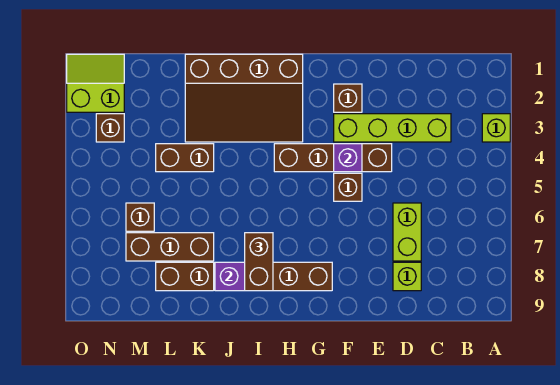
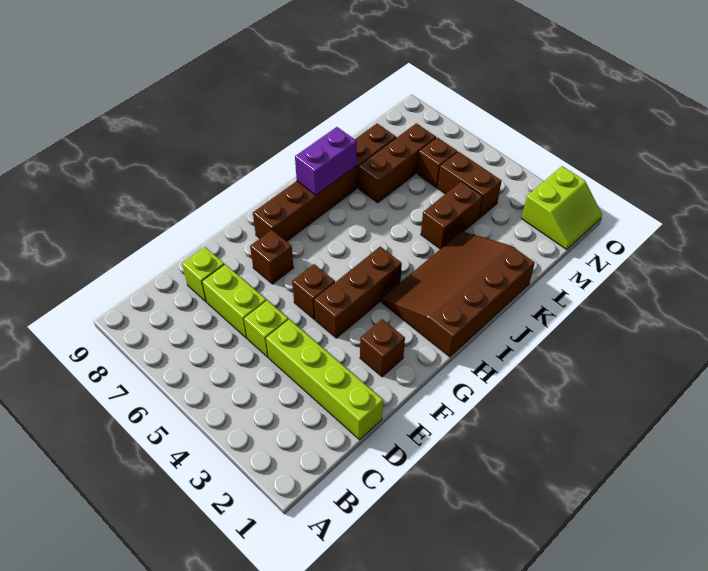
lime 1x1 brick [482,114,510,142] -> lime 1x1 brick moved to [244,301,288,357]
lime 1x4 brick [334,114,451,142] -> lime 1x4 brick turned to [266,319,383,440]
brown 1x4 brick [274,144,392,172] -> brown 1x3 brick [314,246,402,338]
purple 1x1 brick [334,144,362,172] -> none
brown 1x2 brick [245,233,273,291] -> brown 1x2 brick moved to [438,152,502,218]
brown 1x1 brick [96,114,124,142] -> brown 1x1 brick moved to [250,230,294,284]

